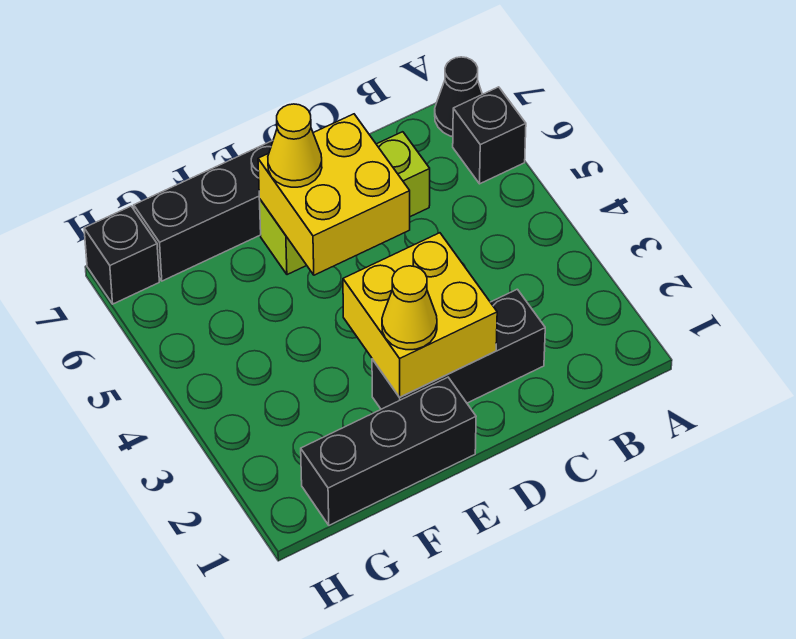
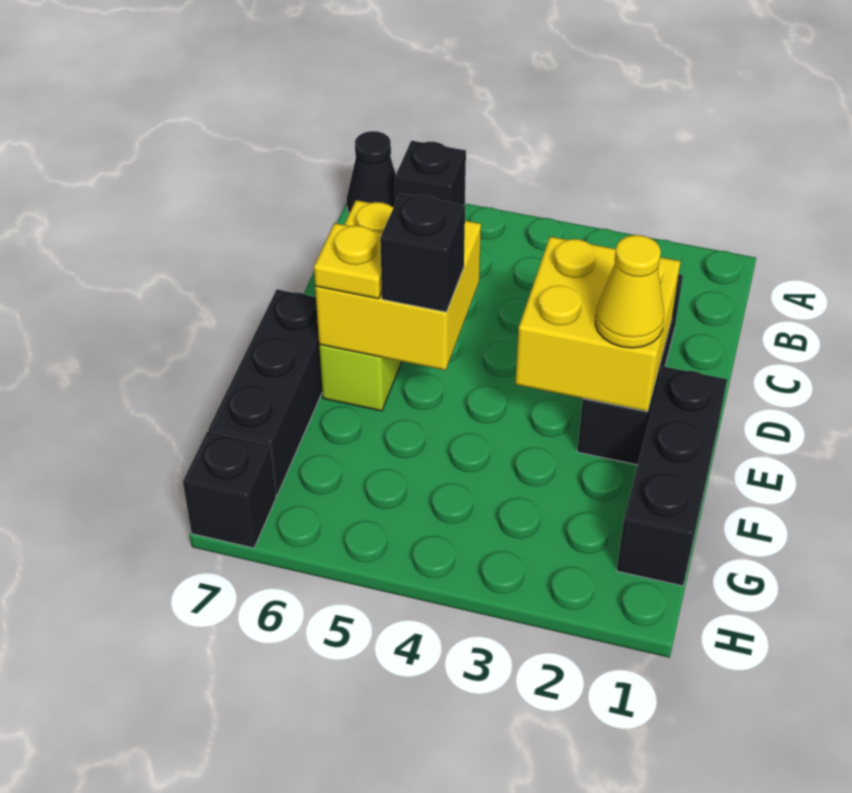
none -> black 1x1 brick [380,194,465,312]
yellow 1x1 cone [268,104,322,187] -> yellow 1x1 plate [314,223,383,299]

